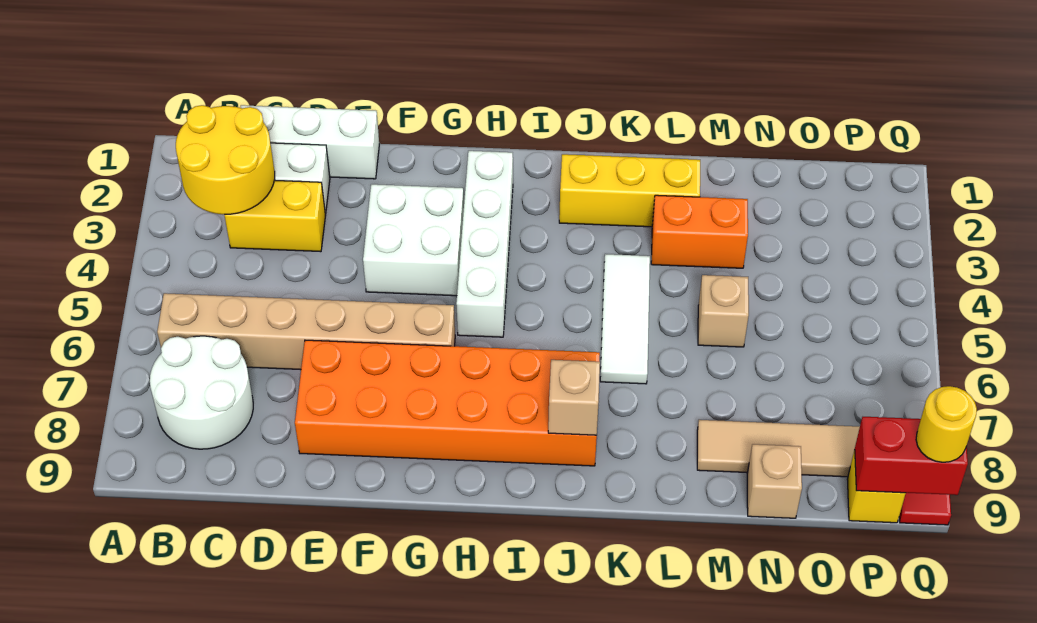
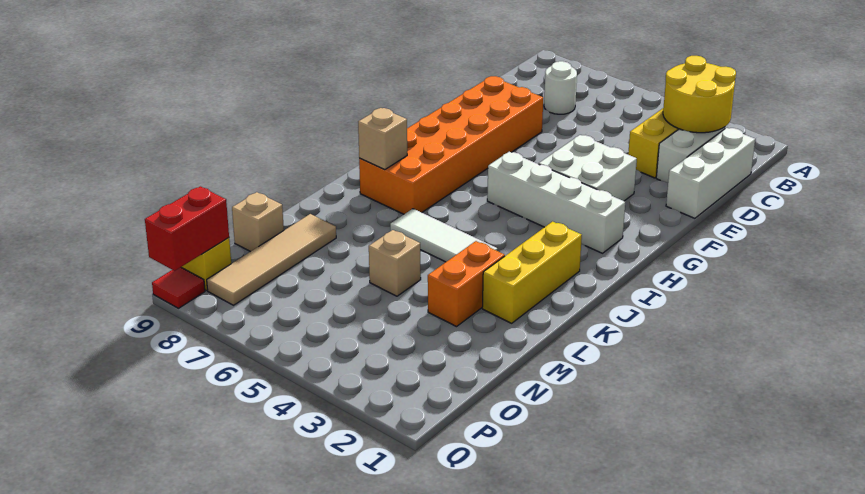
tan 1x6 brick [157,293,455,370] -> none
white 2x2 round brick [150,336,253,449] -> white 1x1 round brick [544,61,577,114]
yellow 1x1 round brick [916,386,977,462] -> none

